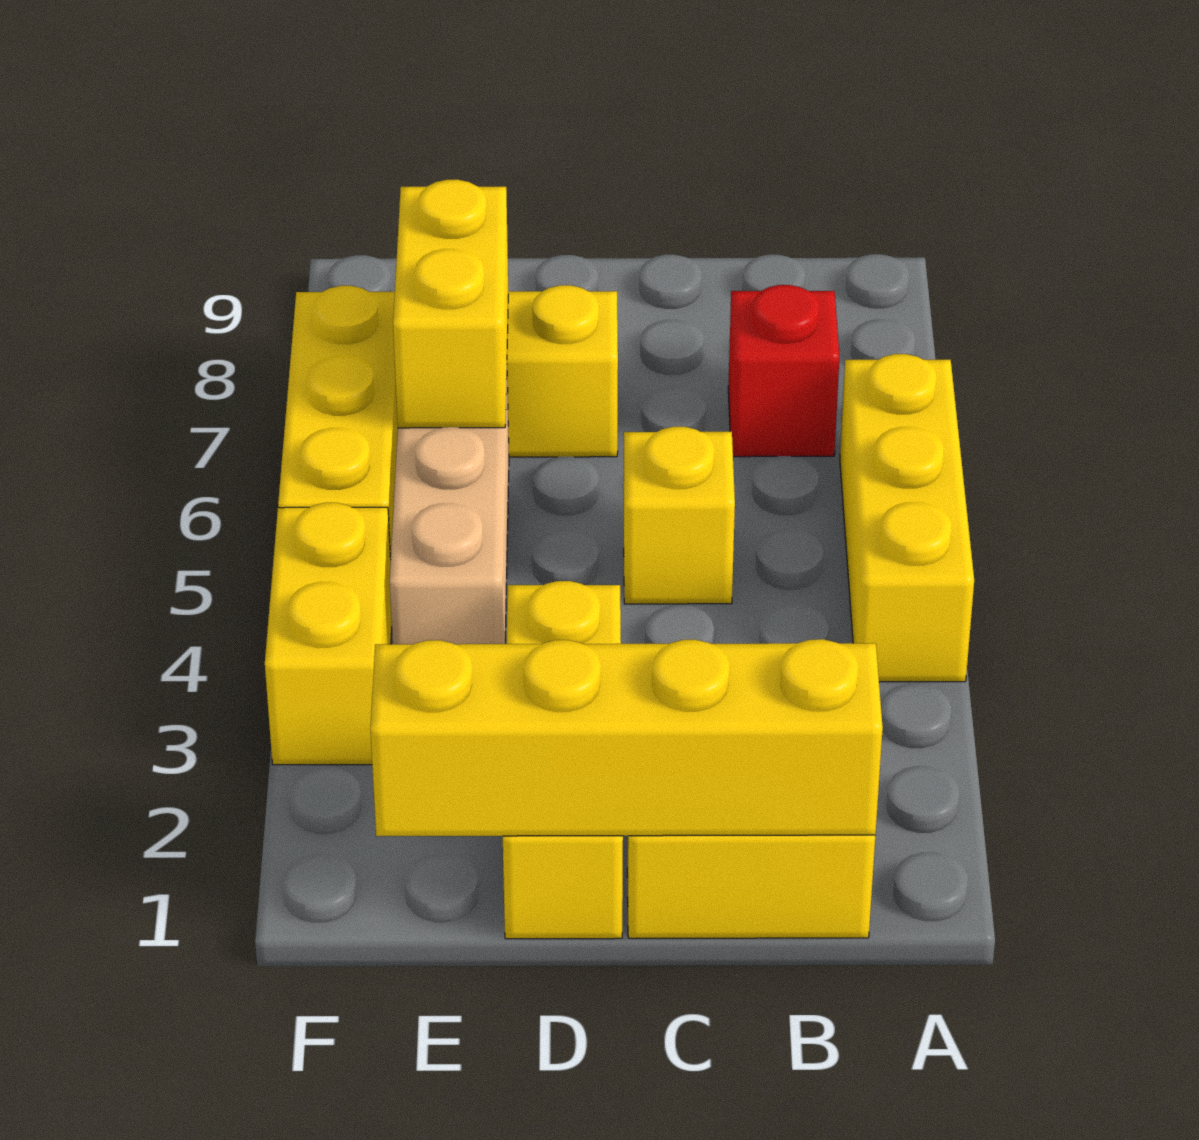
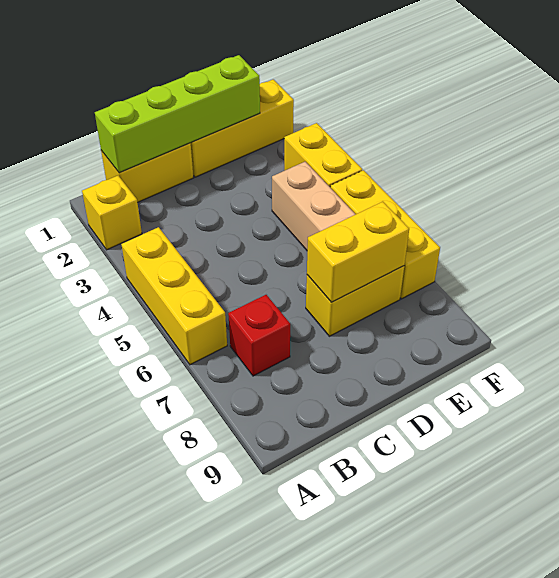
yellow 1x4 brick [370,639,883,836] -> lime 1x4 brick [95,55,260,173]
yellow 1x1 brick [624,427,735,604] -> yellow 1x1 brick moved to [82,176,142,250]
yellow 1x3 brick [503,581,623,939] -> yellow 1x3 brick turned to [191,79,294,177]
yellow 1x2 brick [393,180,508,428] -> yellow 1x2 brick turned to [307,202,409,302]

